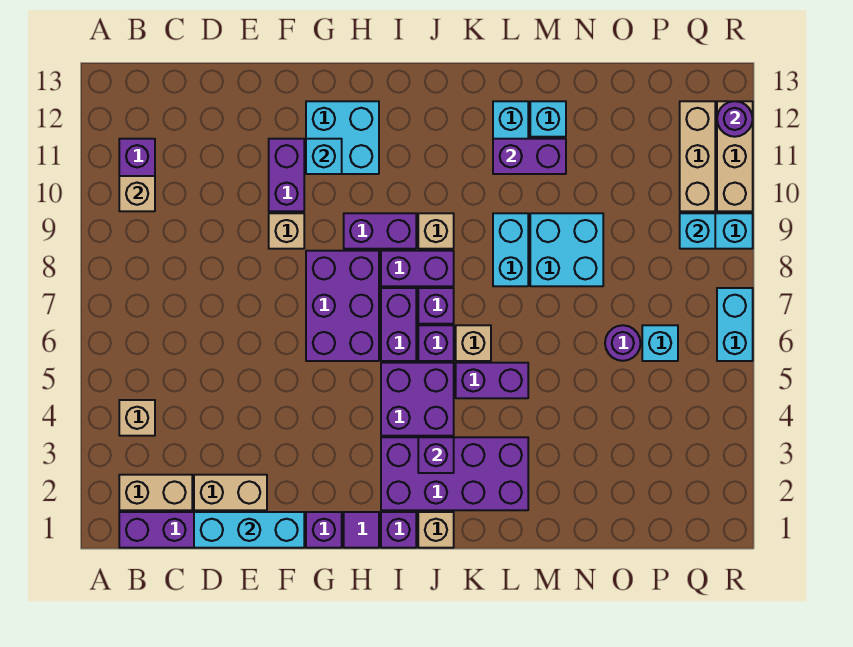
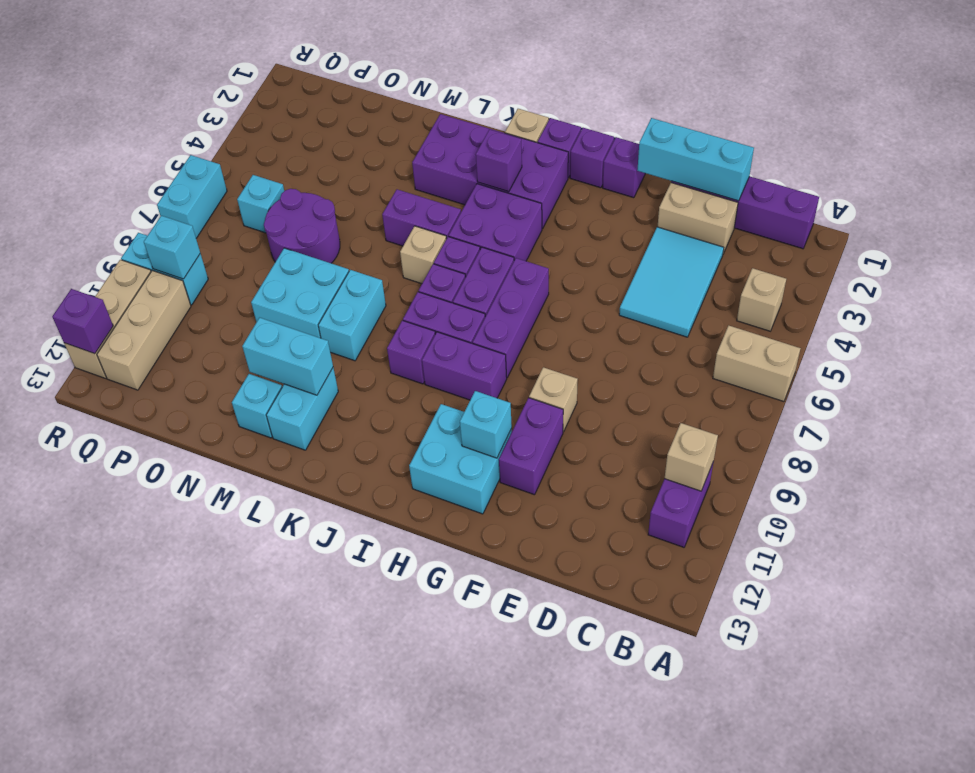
tan 1x2 brick [119,475,192,510] -> tan 1x2 brick moved to [713,325,801,402]
none -> cyan 2x3 tile [619,227,724,337]
purple 2x3 brick [306,251,379,361] -> purple 1x3 brick [473,258,549,377]
purple 1x1 tile [344,512,379,548] -> purple 1x1 brick [570,128,614,188]
tan 1x1 brick [418,213,454,249] -> purple 1x1 brick [387,320,435,384]
purple 1x2 brick [493,139,566,174] -> cyan 1x2 brick [242,318,333,395]
purple 1x1 round brick [605,325,641,361] -> purple 2x2 round brick [264,189,340,263]
purple 1x1 round brick [717,101,753,137] -> purple 1x1 brick [52,289,113,354]

